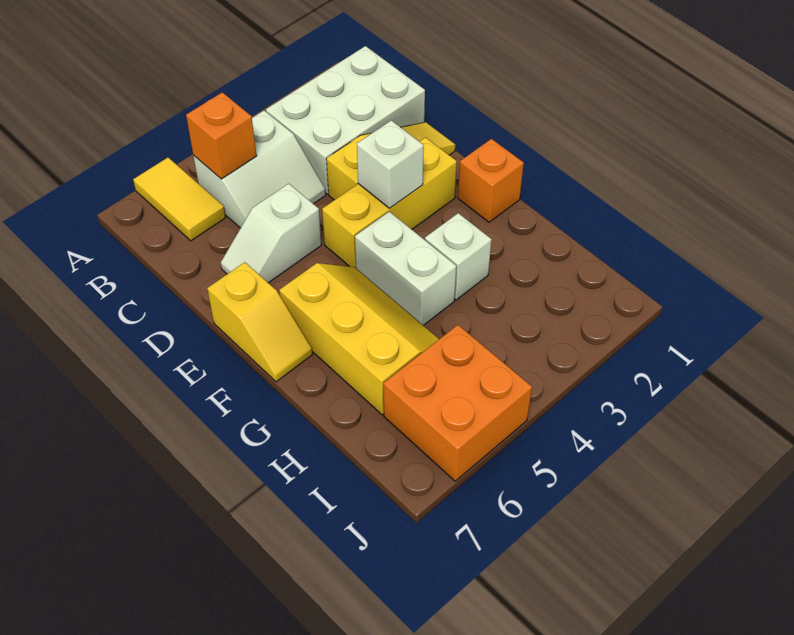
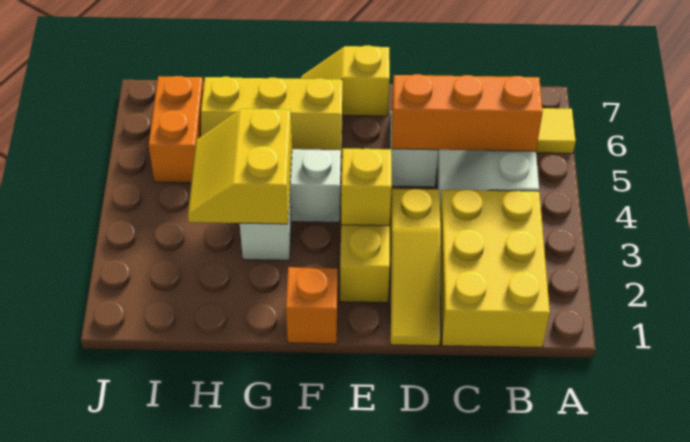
white 2x3 brick [266,46,425,194] -> yellow 2x3 brick [440,190,550,348]
orange 1x1 brick [186,92,256,179] -> orange 1x3 brick [392,74,543,151]
white 1x1 brick [357,120,424,208] -> yellow 1x1 brick [341,149,392,226]
none -> yellow 2x2 slope [188,109,292,224]
orange 2x2 brick [384,325,532,481] -> orange 1x2 brick [149,76,204,183]

